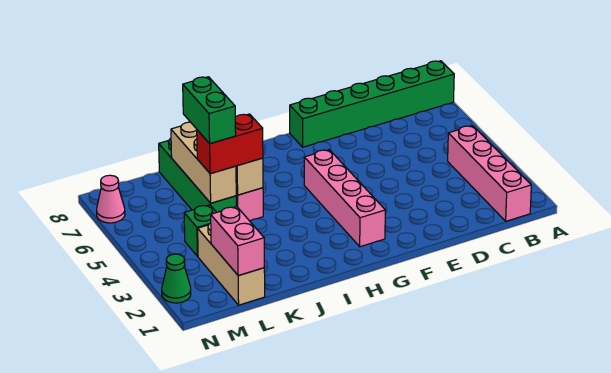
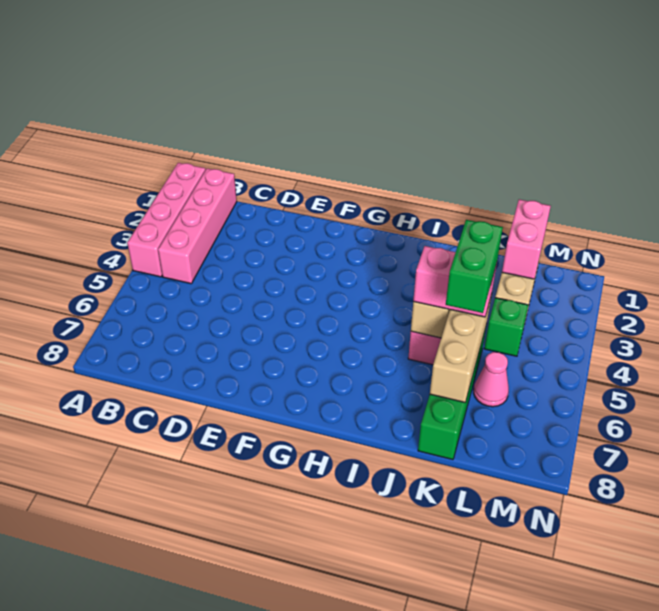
green 1x6 brick [290,61,454,147] -> none
pink 1x4 brick [304,150,385,247] -> pink 1x4 brick moved to [127,163,205,277]
red 1x2 brick [197,114,263,174] -> pink 1x2 brick [413,246,497,317]
green 1x1 cone [162,254,191,303] -> none
pink 1x1 cone [97,175,125,223] -> pink 1x1 cone moved to [474,352,509,407]

